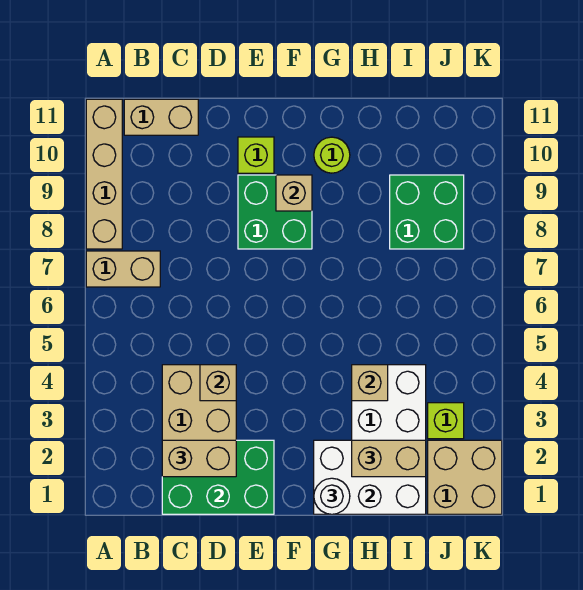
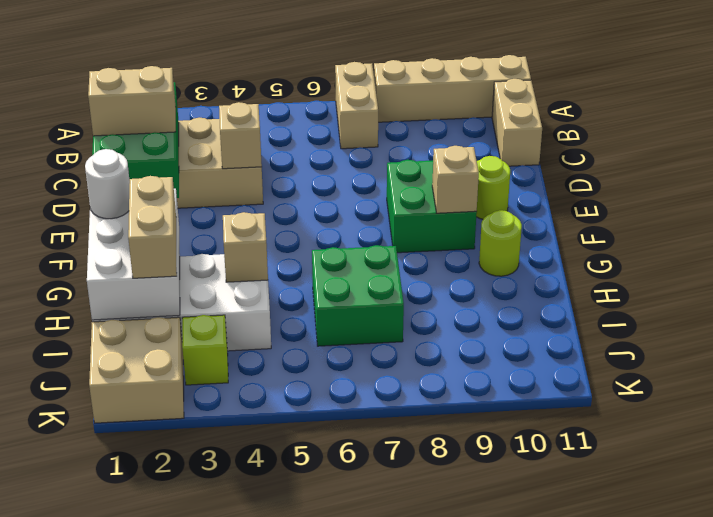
tan 1x2 brick [162,440,236,477] -> tan 1x2 brick turned to [88,66,176,136]
lime 1x1 brick [238,137,274,173] -> lime 1x1 round brick [476,156,510,219]
green 2x2 brick [390,175,464,249] -> green 2x2 brick moved to [312,245,404,346]

